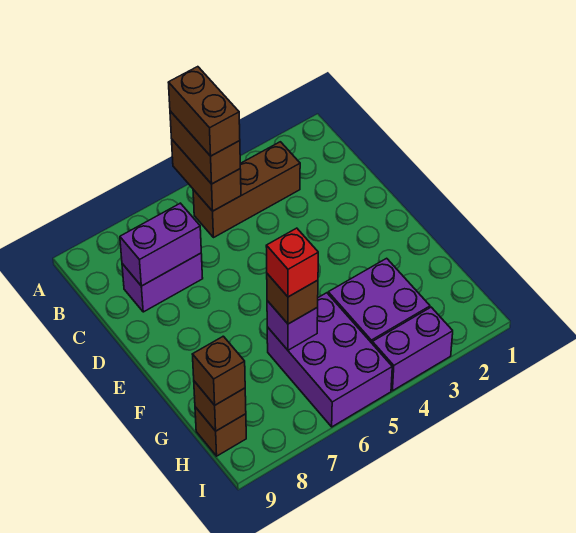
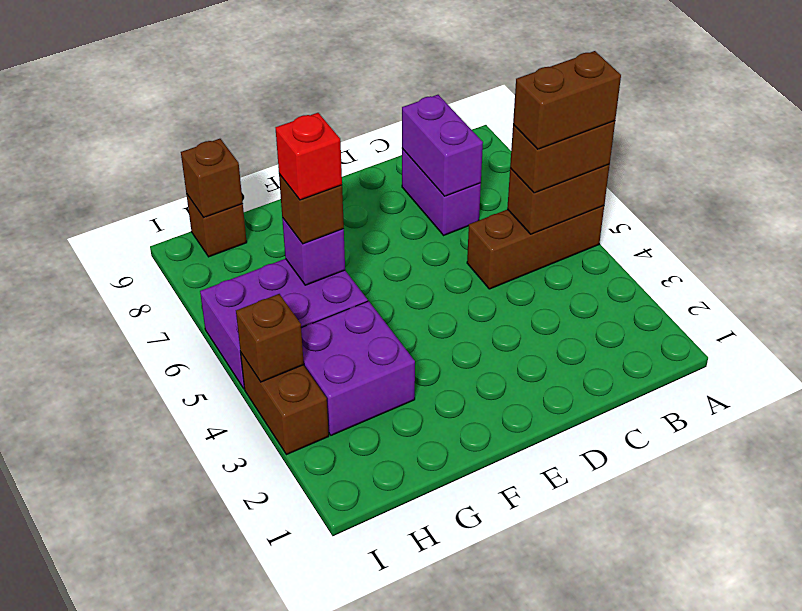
brown 1x3 brick [193,142,300,238] -> brown 1x3 brick turned to [467,206,604,289]
brown 1x1 brick [192,336,245,405] -> brown 1x1 brick moved to [236,294,304,382]
purple 1x2 brick [372,307,453,391] -> brown 1x2 brick [241,353,329,455]

